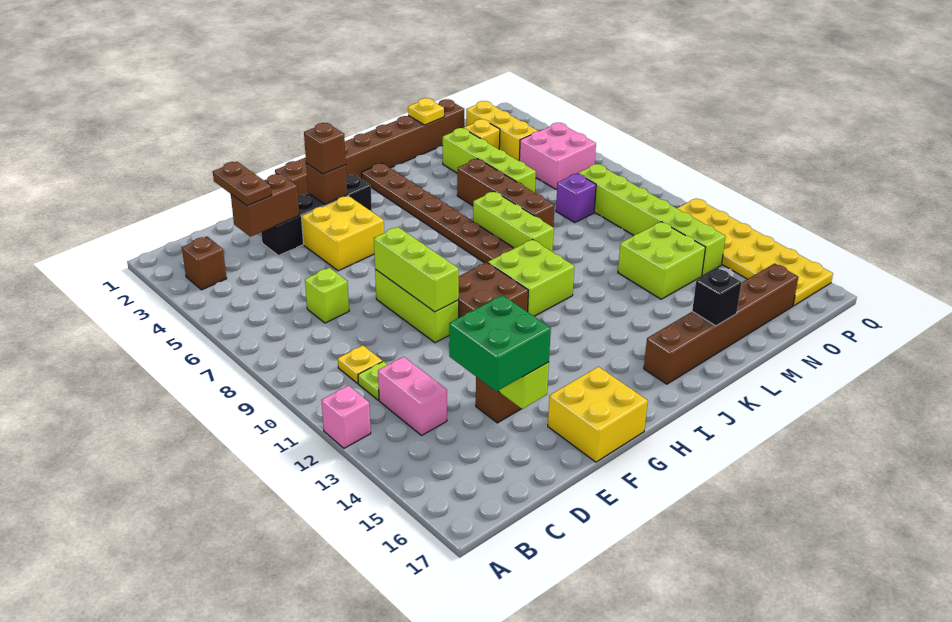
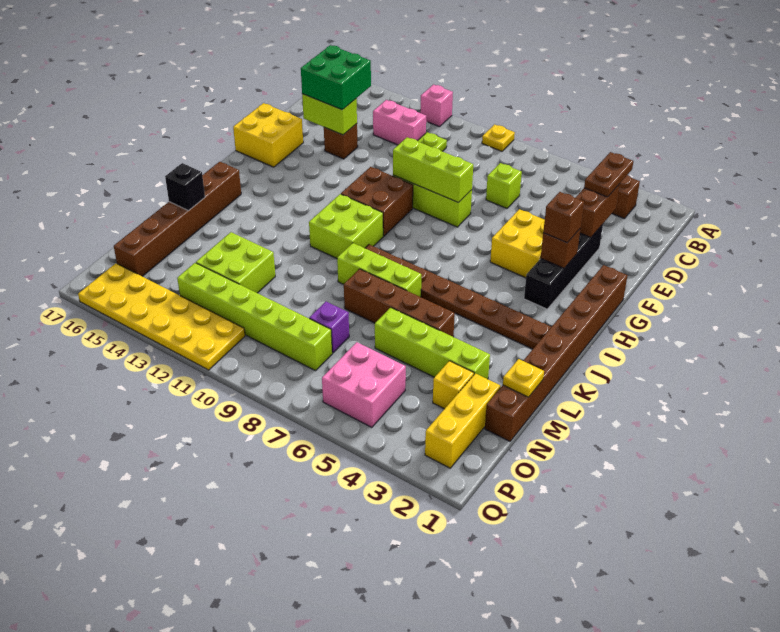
yellow 1x1 plate [338,346,383,383] -> yellow 1x1 plate moved to [482,124,515,151]
brown 1x2 plate [213,162,272,206] -> brown 1x2 plate turned to [584,152,633,197]
yellow 1x3 brick [466,101,538,161] -> yellow 1x3 brick turned to [425,374,501,468]

